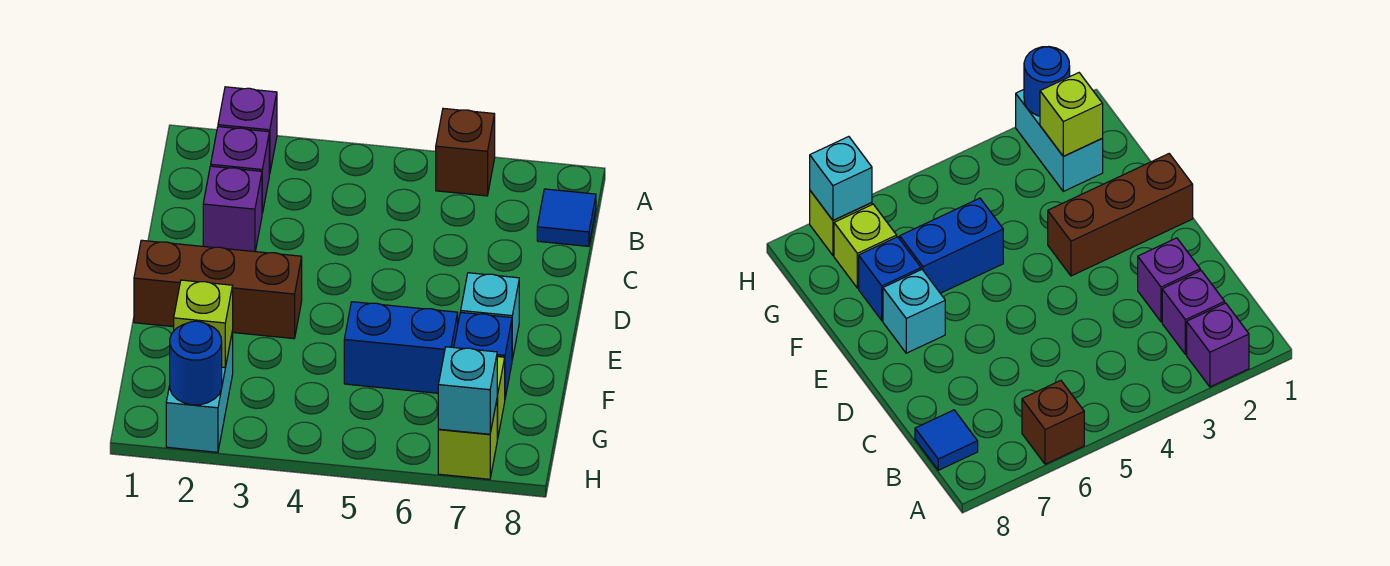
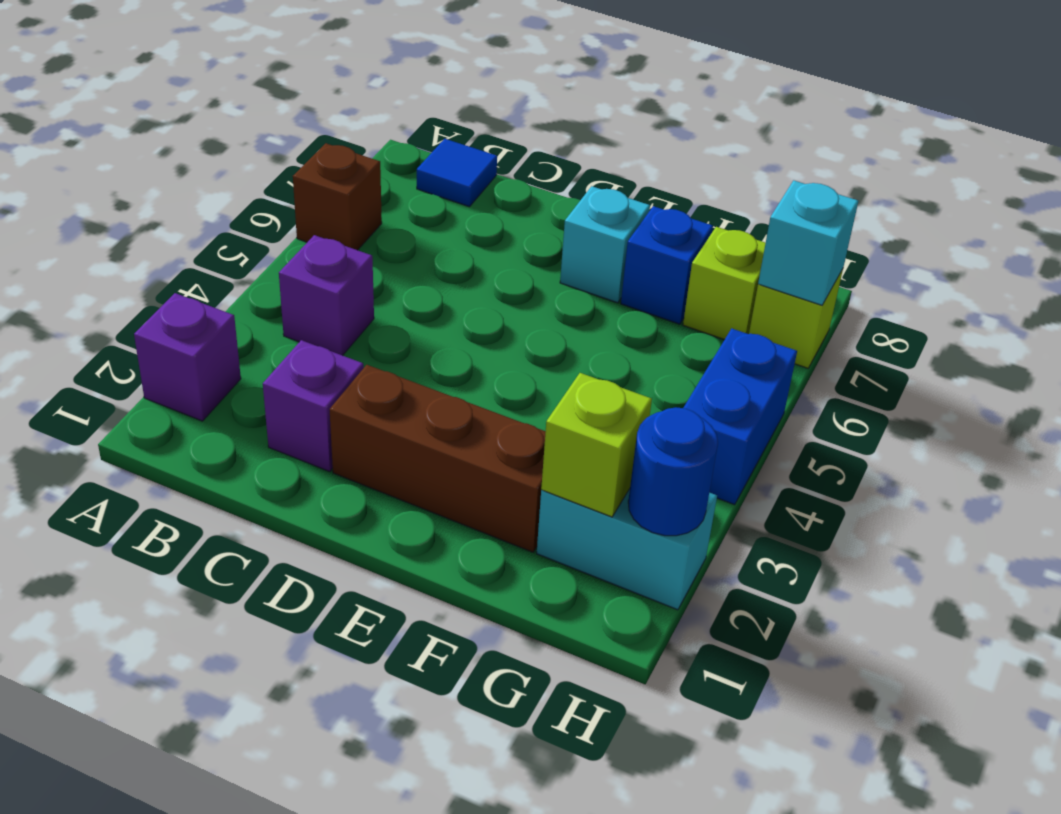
purple 1x1 brick [211,127,269,213] -> purple 1x1 brick moved to [279,235,374,356]
brown 1x3 brick [134,240,302,339] -> brown 1x3 brick turned to [330,365,546,552]
blue 1x2 brick [344,302,458,393] -> blue 1x2 brick moved to [683,329,797,505]

